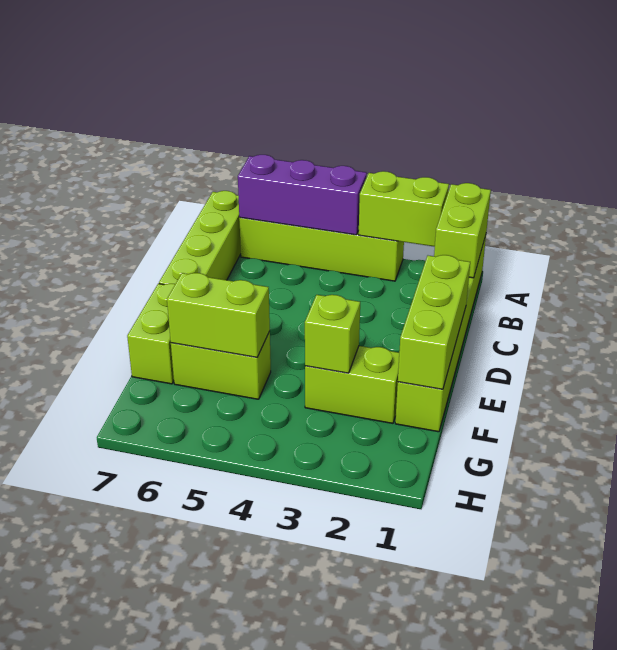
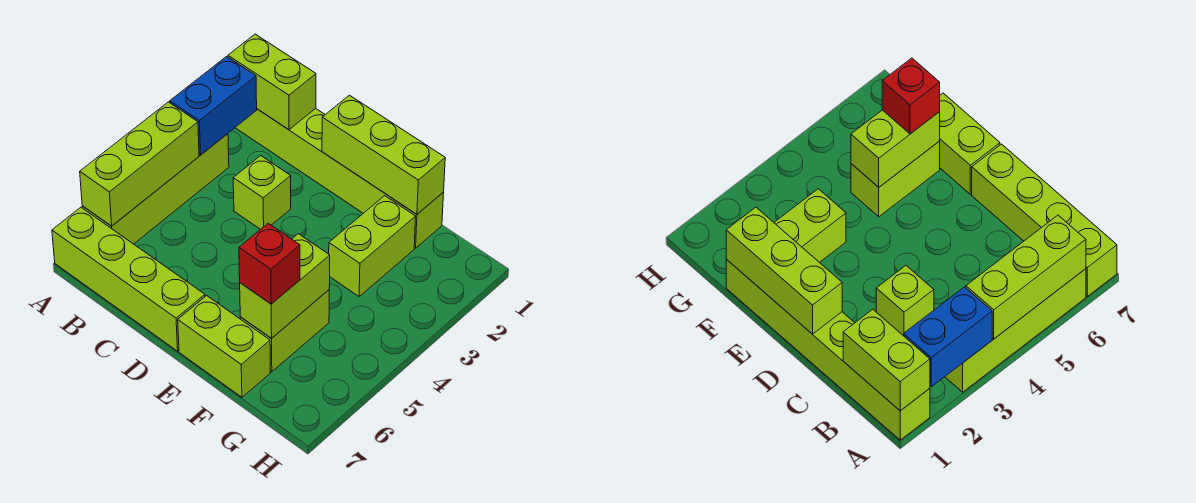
lime 1x2 brick [359,171,449,247] -> blue 1x2 brick [170,57,257,155]
purple 1x3 brick [238,155,367,235] -> lime 1x3 brick [80,102,199,226]
lime 1x1 brick [305,295,360,373] -> lime 1x1 brick moved to [233,156,291,229]
none -> red 1x1 brick [239,223,300,304]

